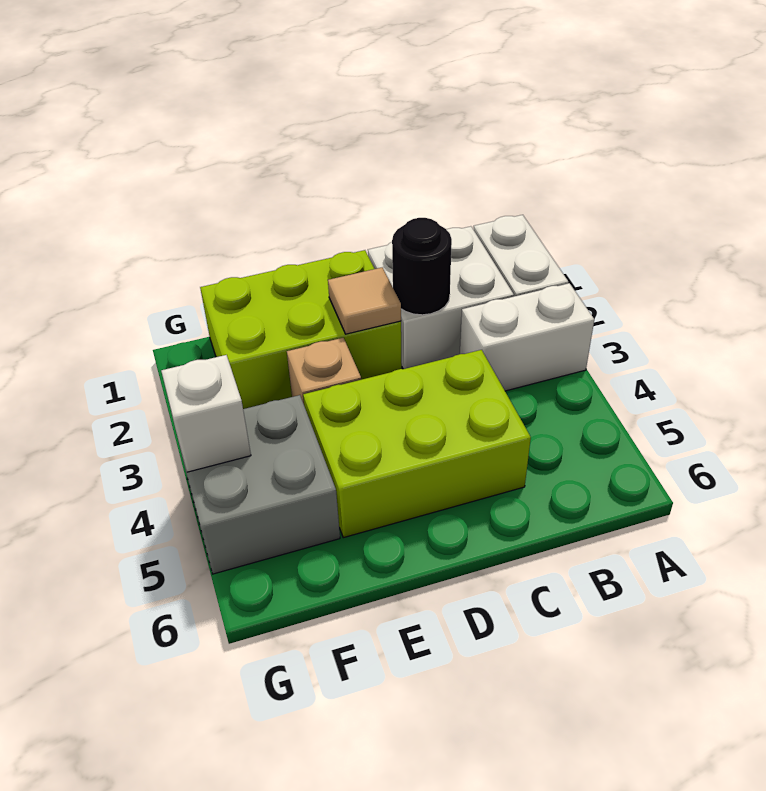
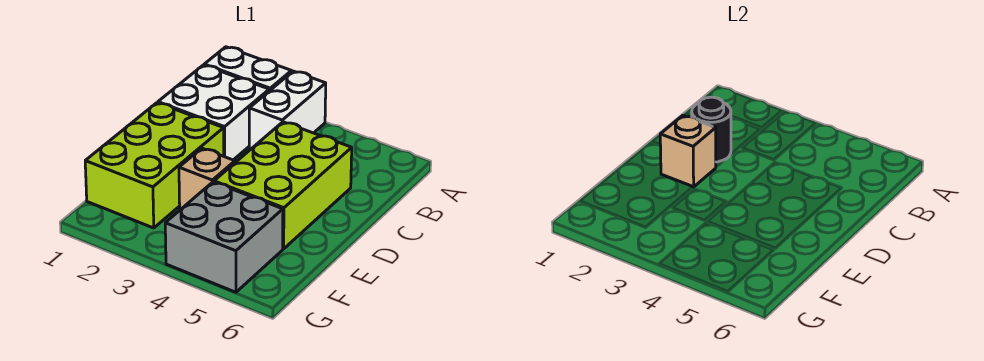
tan 1x1 tile [328,268,401,334] -> tan 1x1 brick [660,115,716,187]
white 1x1 brick [161,355,251,472] -> none

